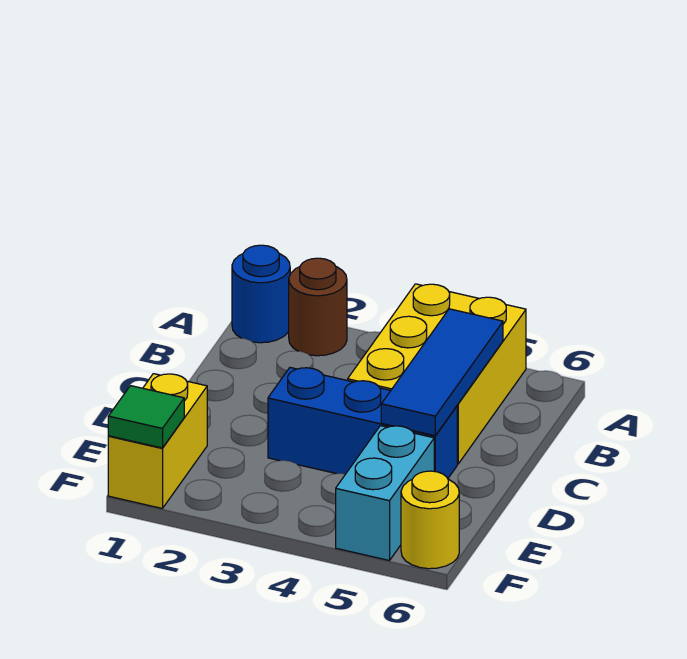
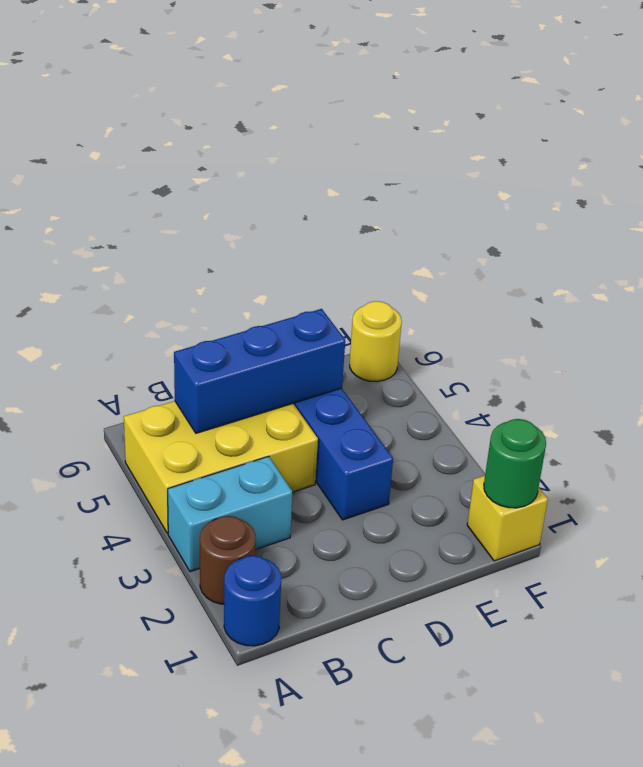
blue 1x3 tile [381,309,503,436] -> blue 1x3 brick [174,309,345,433]
yellow 1x2 brick [108,374,207,508] -> yellow 1x1 brick [467,476,548,561]
cyan 1x2 brick [336,426,434,561] -> cyan 1x2 brick moved to [168,456,292,572]
green 1x1 tile [108,386,184,448] -> green 1x1 round brick [484,419,546,508]

